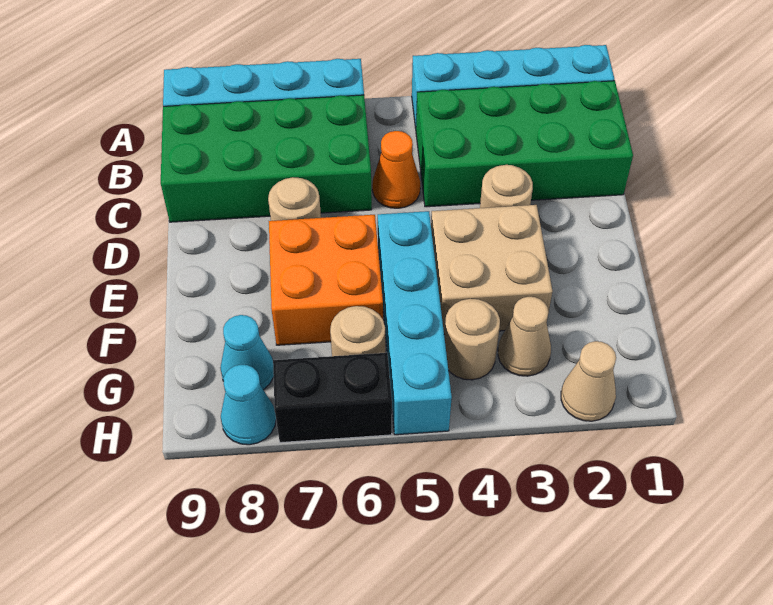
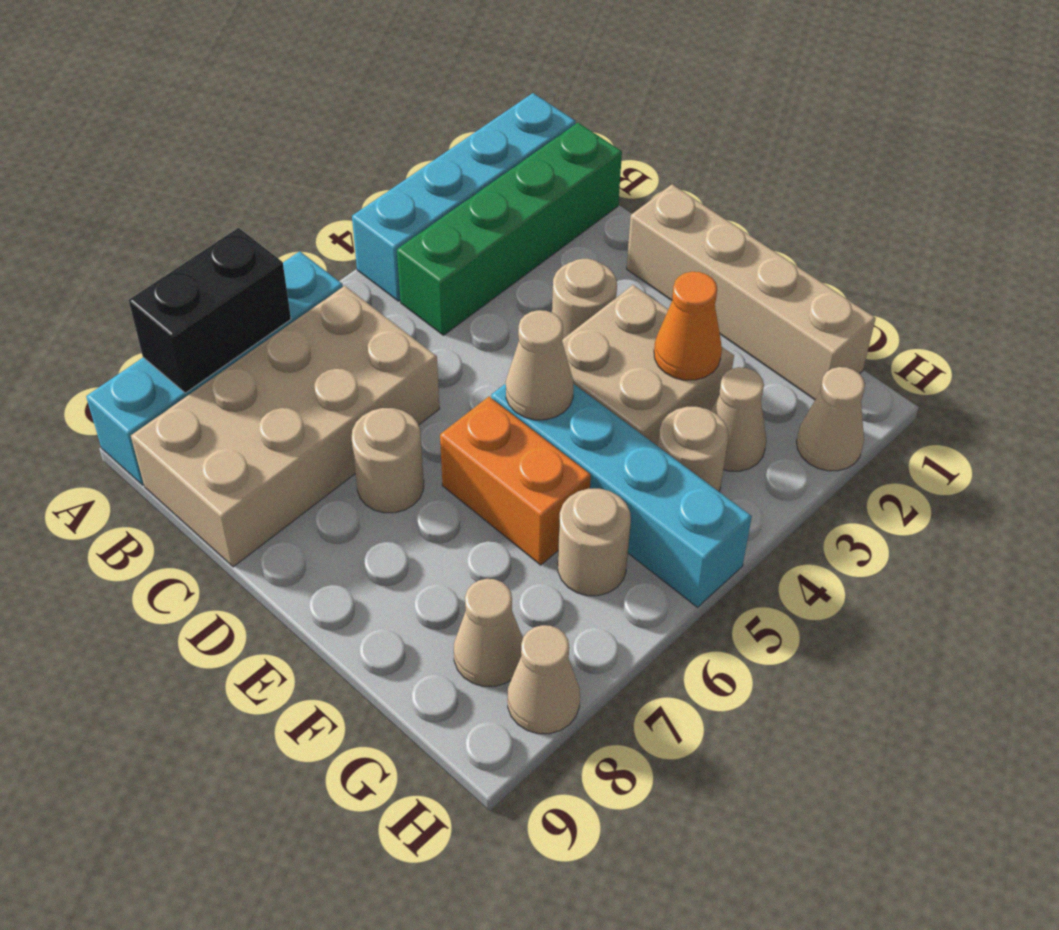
green 2x4 brick [416,81,633,207] -> green 1x4 brick [397,123,622,335]
green 2x4 brick [161,95,372,222] -> tan 2x4 brick [131,286,440,567]
orange 1x1 cone [372,131,420,208] -> orange 1x1 cone moved to [654,272,722,380]
none -> tan 1x4 brick [627,184,876,400]
none -> tan 1x1 cone [506,310,574,420]
orange 2x2 brick [269,215,383,345] -> orange 1x2 brick [440,397,591,565]
cyan 1x1 cone [220,315,274,390] -> tan 1x1 cone [454,579,523,686]
black 1x2 brick [273,353,392,443] -> black 1x2 brick moved to [129,228,291,393]
cyan 1x1 cone [221,365,276,445] -> tan 1x1 cone [508,625,580,734]

